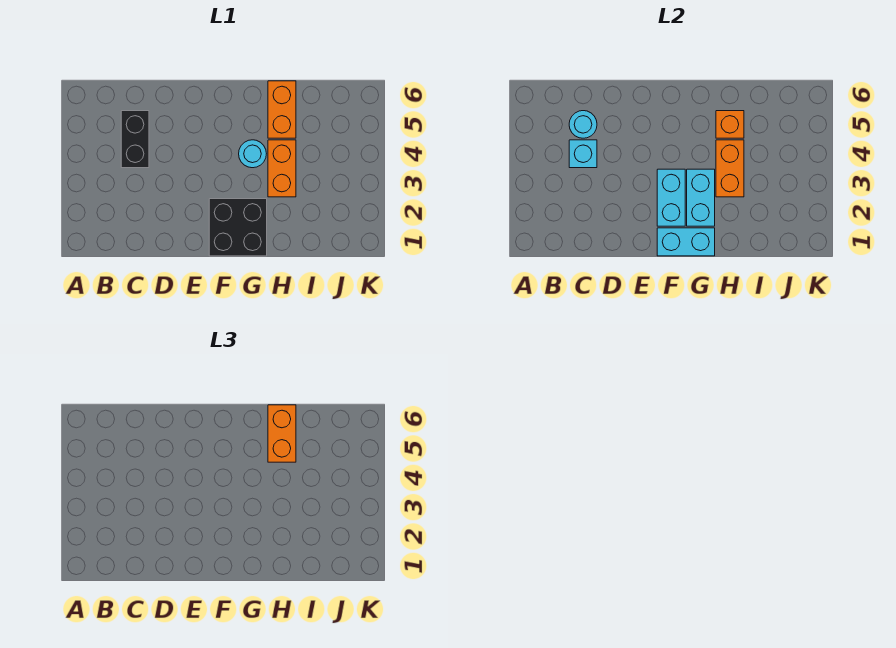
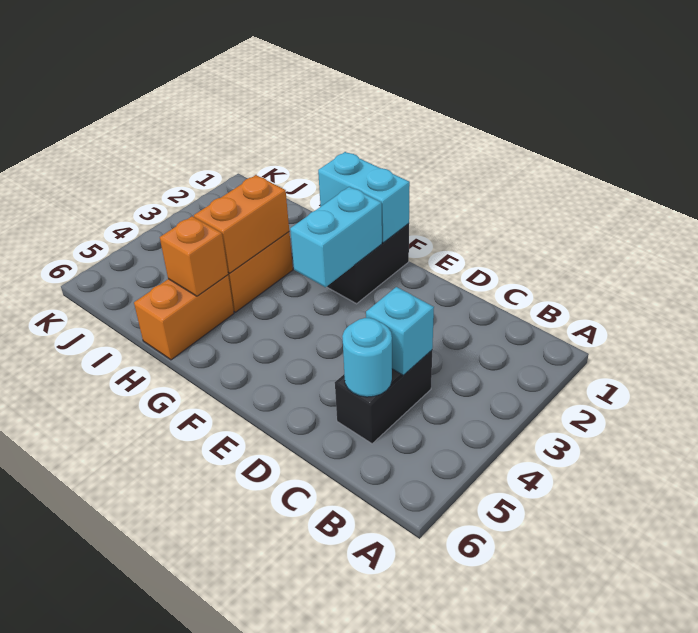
cyan 1x2 brick [687,169,715,226] -> none
cyan 1x1 round brick [239,140,266,168] -> none
orange 1x2 brick [268,405,296,462] -> none

